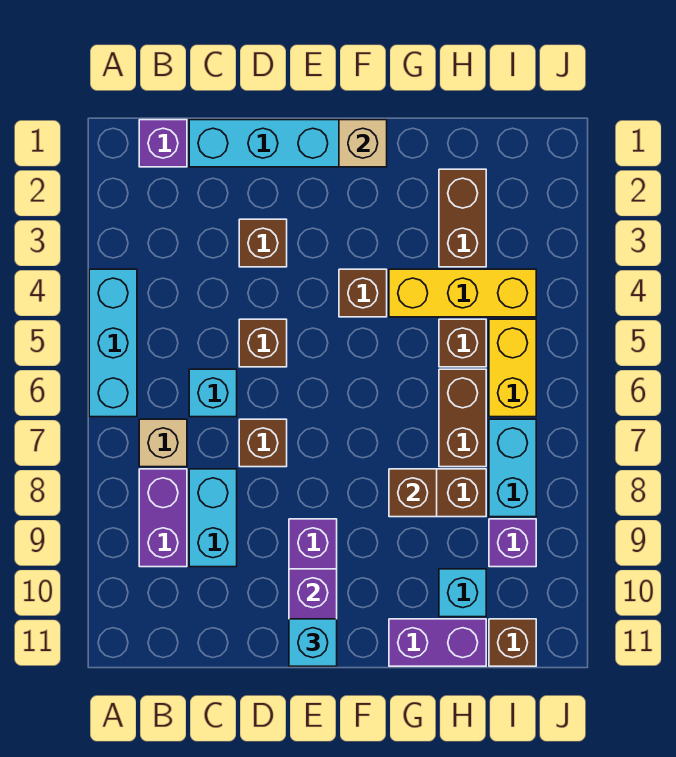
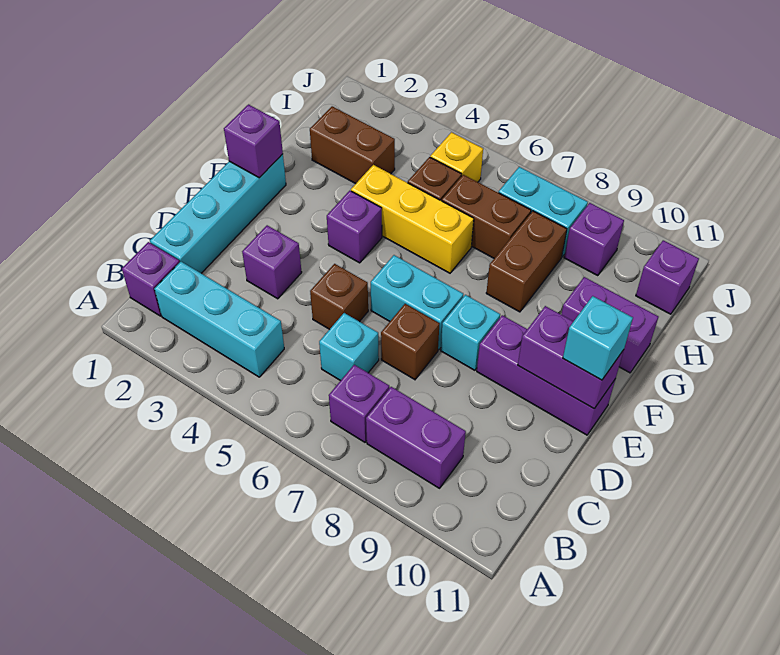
cyan 1x3 brick [89,269,137,417] -> cyan 1x3 brick moved to [154,262,284,377]
tan 1x1 brick [139,419,187,467] -> purple 1x1 brick [329,365,389,442]
cyan 1x2 brick [189,469,237,567] -> cyan 1x2 brick moved to [371,255,463,350]
brown 1x1 brick [239,219,287,267] -> purple 1x1 brick [242,225,302,299]
tan 1x1 brick [339,120,387,167] -> purple 1x1 brick [224,105,283,178]
brown 1x1 brick [339,269,387,317] -> purple 1x1 brick [327,191,382,263]
yellow 1x3 brick [389,269,536,317] -> yellow 1x3 brick turned to [351,165,474,273]
brown 1x1 brick [389,469,437,517] -> none
purple 1x2 brick [389,619,486,666] -> purple 1x2 brick turned to [561,277,658,373]
cyan 1x1 brick [439,569,486,617] -> cyan 1x1 brick moved to [441,295,500,370]
yellow 1x2 brick [489,319,536,417] -> yellow 1x1 brick [430,132,483,182]
brown 1x1 brick [489,619,536,666] -> purple 1x1 brick [636,240,699,314]

